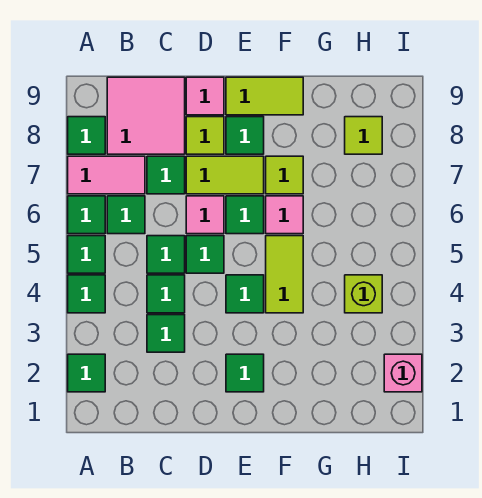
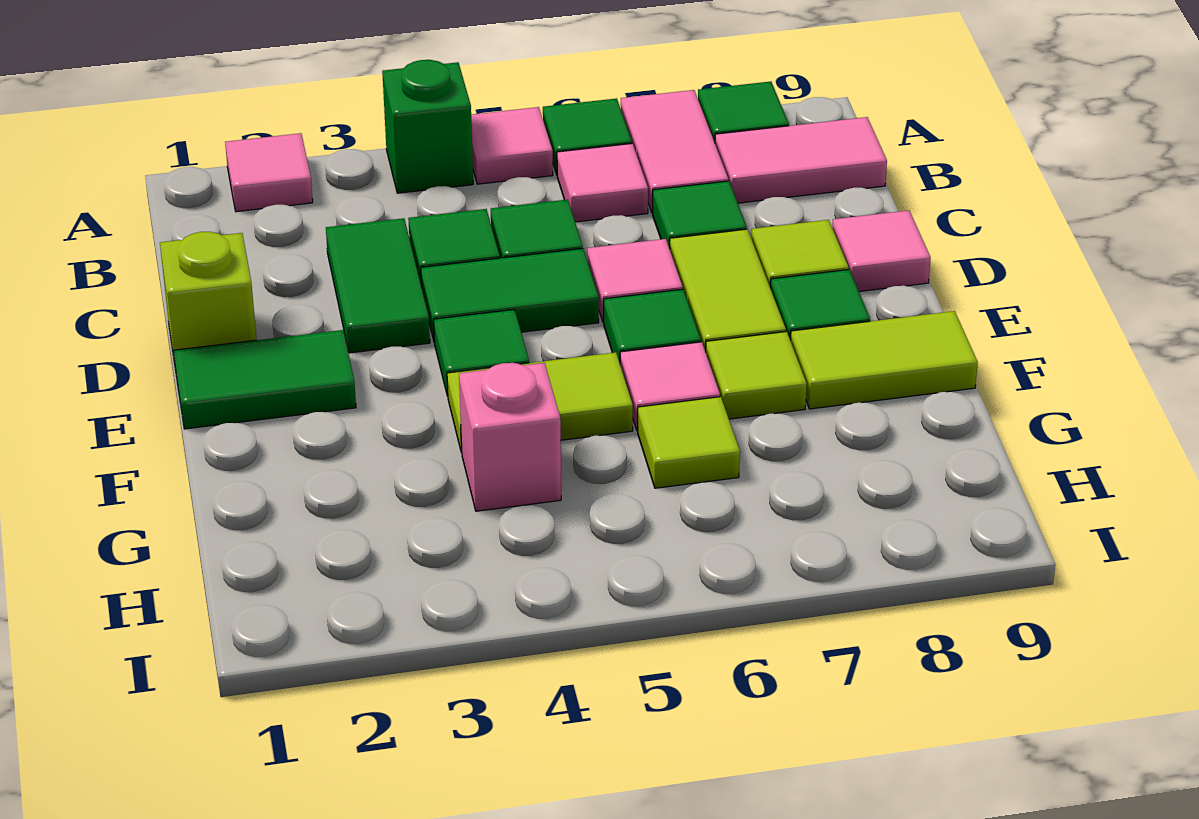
green 1x1 tile [68,354,105,392] -> pink 1x1 tile [225,133,313,212]
green 1x1 tile [68,275,105,313] -> green 1x1 brick [382,60,473,193]
green 1x1 tile [68,236,105,273] -> pink 1x1 tile [471,107,553,184]
green 1x1 tile [107,196,145,234] -> pink 1x1 tile [557,144,648,222]
pink 2x2 tile [107,77,185,154] -> pink 1x2 tile [715,117,887,203]
green 1x1 tile [147,315,185,352] -> green 1x2 tile [326,218,430,353]
green 1x1 tile [186,236,224,273] -> green 1x2 tile [421,249,599,343]
green 1x1 tile [226,354,264,392] -> green 1x2 tile [174,330,356,429]
lime 1x2 tile [226,77,303,115] -> lime 1x2 tile turned to [790,311,978,409]
lime 1x1 brick [345,275,382,313] -> lime 1x1 brick moved to [160,232,256,363]
lime 1x1 tile [345,117,382,154] -> lime 1x1 tile moved to [638,397,740,488]
pink 1x1 brick [384,354,422,392] -> pink 1x1 brick moved to [459,363,561,511]

